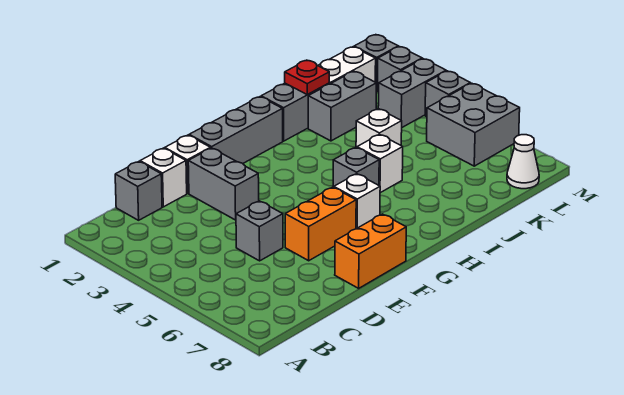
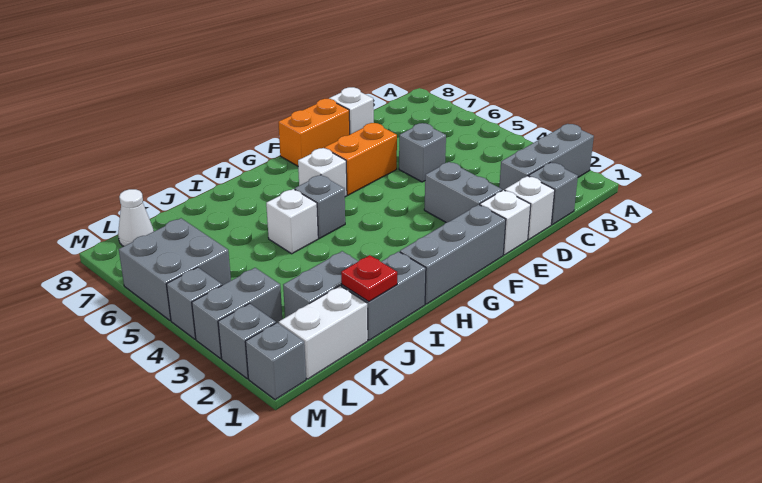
none -> grey 1x3 brick [499,124,594,190]
white 1x1 brick [356,109,402,148] -> white 1x1 brick moved to [329,87,374,134]

